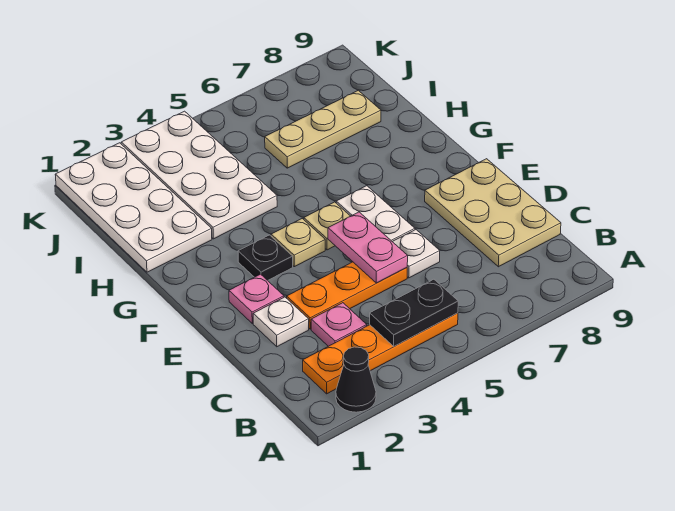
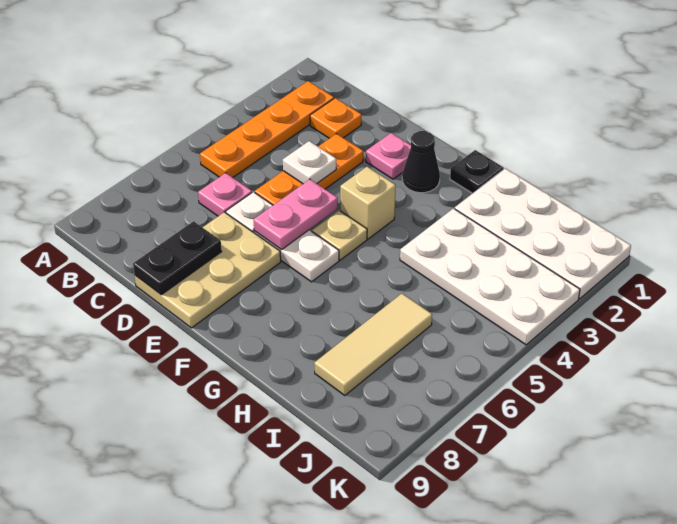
black 1x1 cone [336,347,376,412] -> black 1x1 cone moved to [402,131,440,193]
black 1x2 plate [370,279,458,346] -> black 1x2 plate moved to [133,221,222,295]
none -> orange 1x1 plate [310,98,361,138]
pink 1x1 plate [311,303,367,346] -> pink 1x1 plate moved to [198,173,252,216]
tan 2x3 plate [425,159,561,267] -> tan 2x3 plate turned to [135,212,281,328]
white 1x1 plate [253,297,309,347] -> white 1x1 plate moved to [283,141,336,184]
pink 1x2 plate [328,212,408,283] -> pink 1x2 plate turned to [254,179,338,250]
black 1x1 plate [238,235,293,280] -> black 1x1 plate moved to [450,150,504,194]
tan 1x1 plate [271,219,325,267] -> tan 1x1 brick [340,167,396,239]
tan 1x3 plate [265,90,381,168] -> tan 1x3 tile [314,294,432,396]

